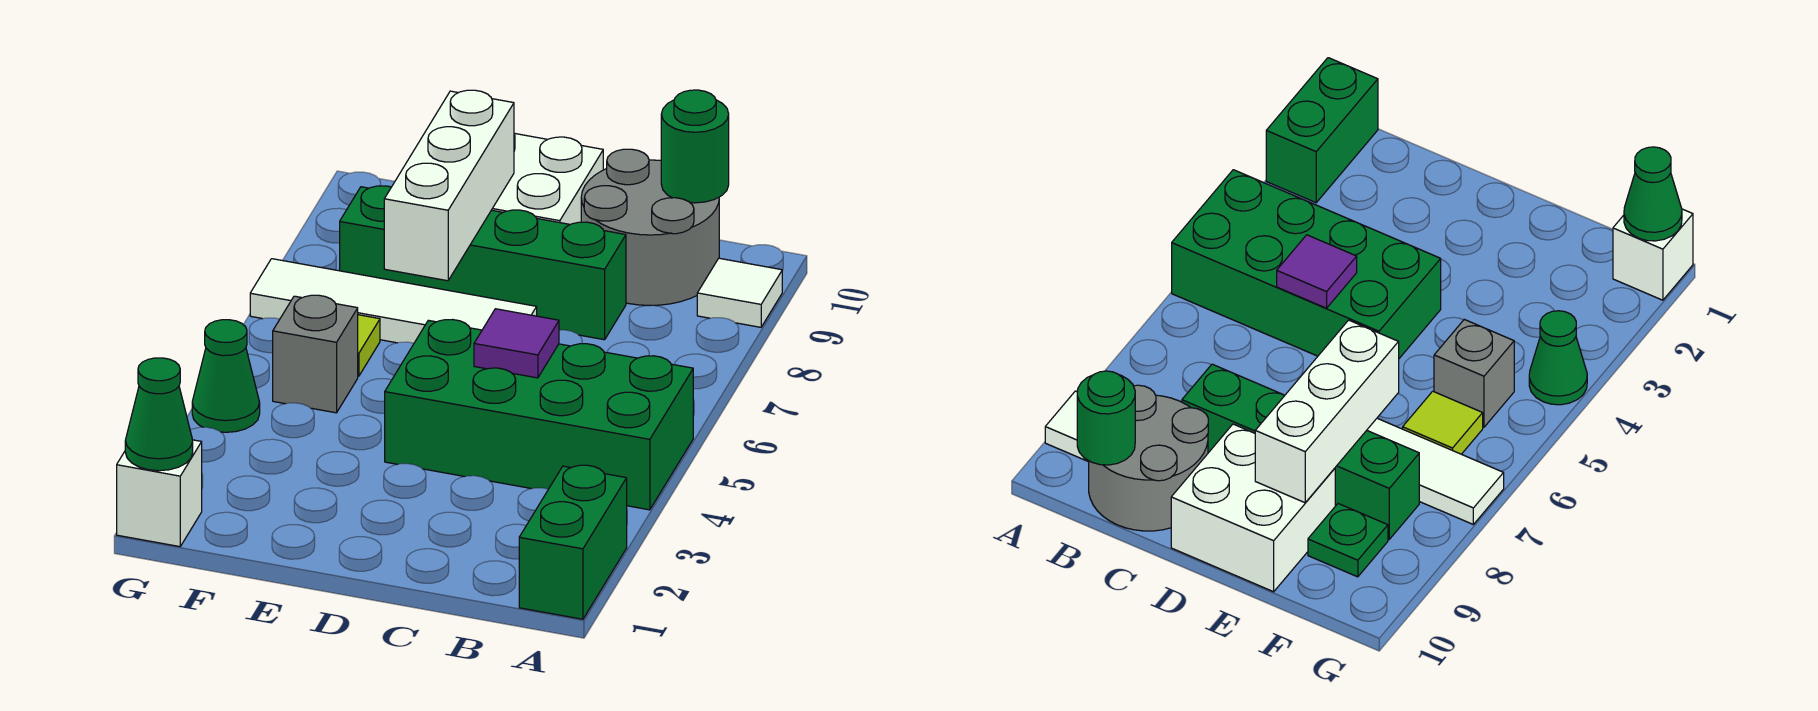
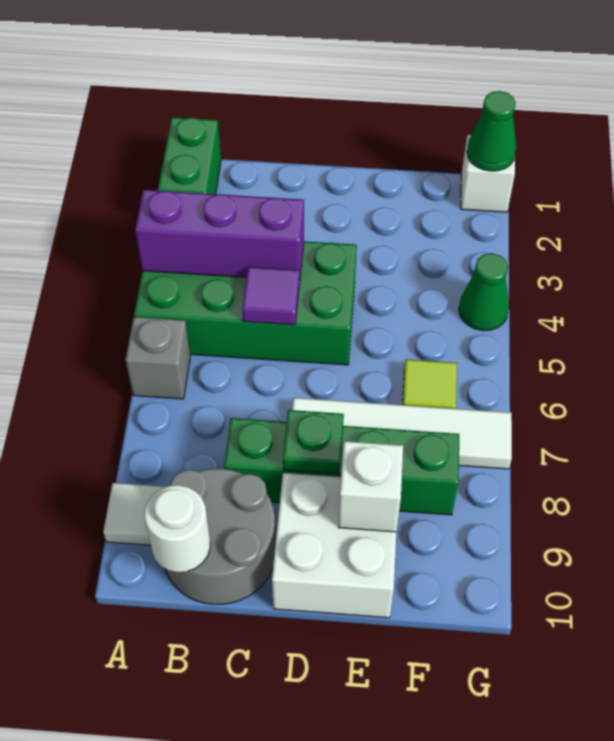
none -> purple 1x3 brick [135,190,304,277]
green 1x1 round brick [661,90,729,203] -> white 1x1 round brick [145,485,210,572]
white 1x3 brick [384,90,514,281] -> white 1x1 brick [338,441,403,532]
grey 1x1 brick [273,295,358,413] -> grey 1x1 brick moved to [125,317,190,399]
green 1x1 plate [1308,504,1388,577] -> green 1x1 plate moved to [283,410,344,474]

